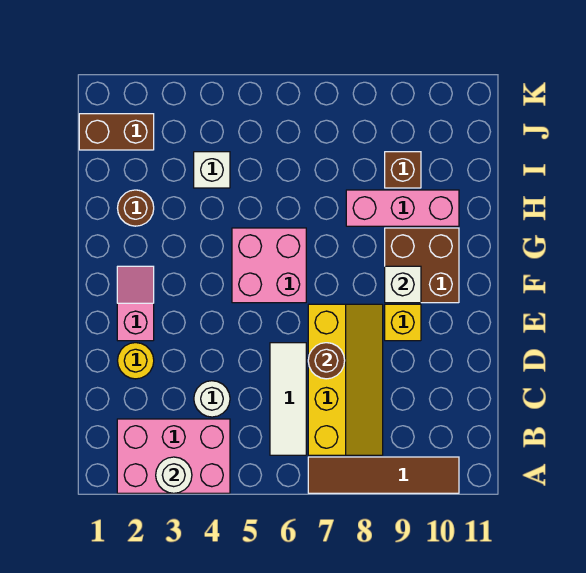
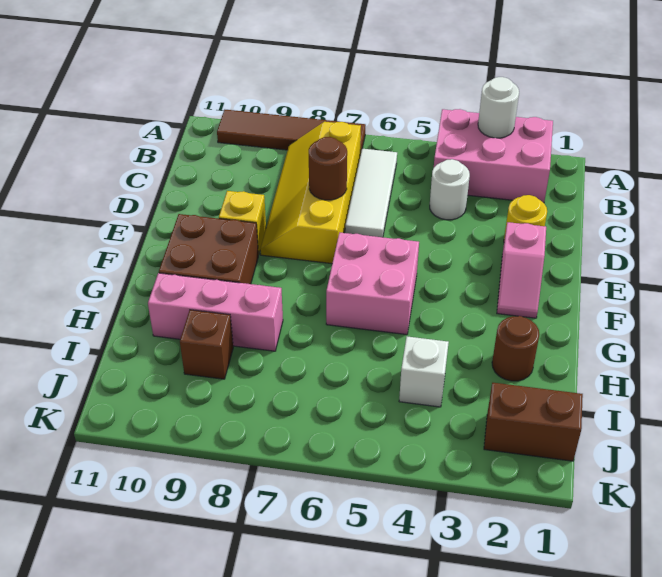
white 1x1 brick [385,266,421,303] -> none

